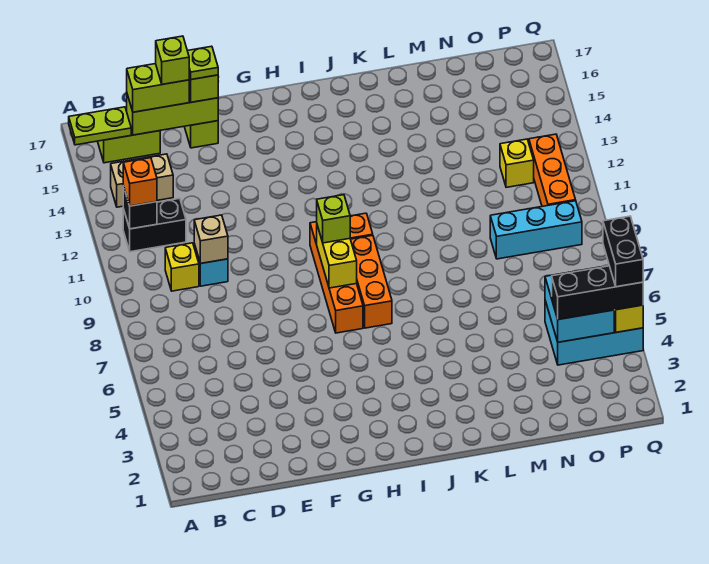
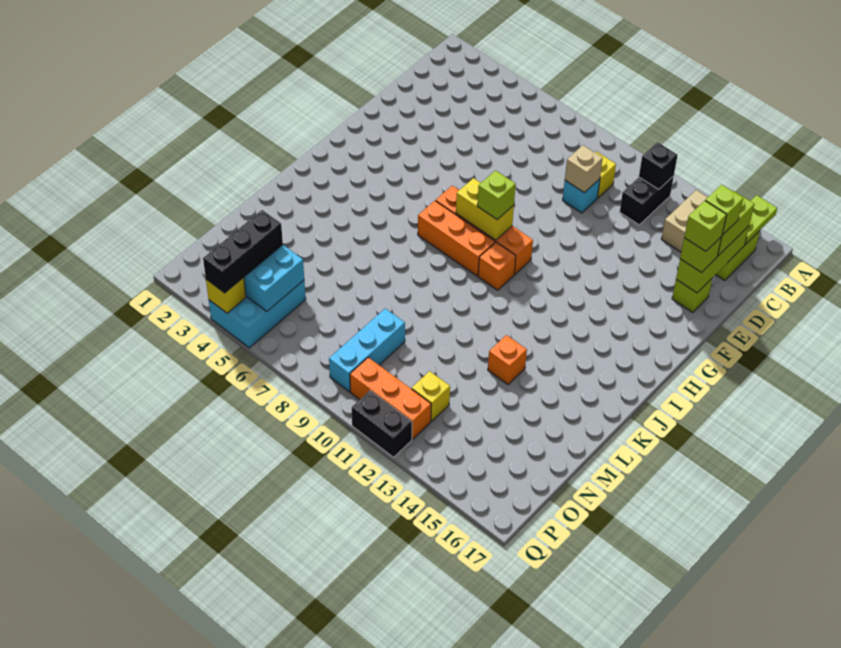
orange 1x1 brick [123,158,157,206] -> orange 1x1 brick moved to [488,335,527,385]
lime 1x1 plate [188,46,218,79] -> lime 1x1 brick [684,201,727,251]
black 1x2 brick [603,216,643,287] -> black 1x2 brick moved to [352,391,412,457]

